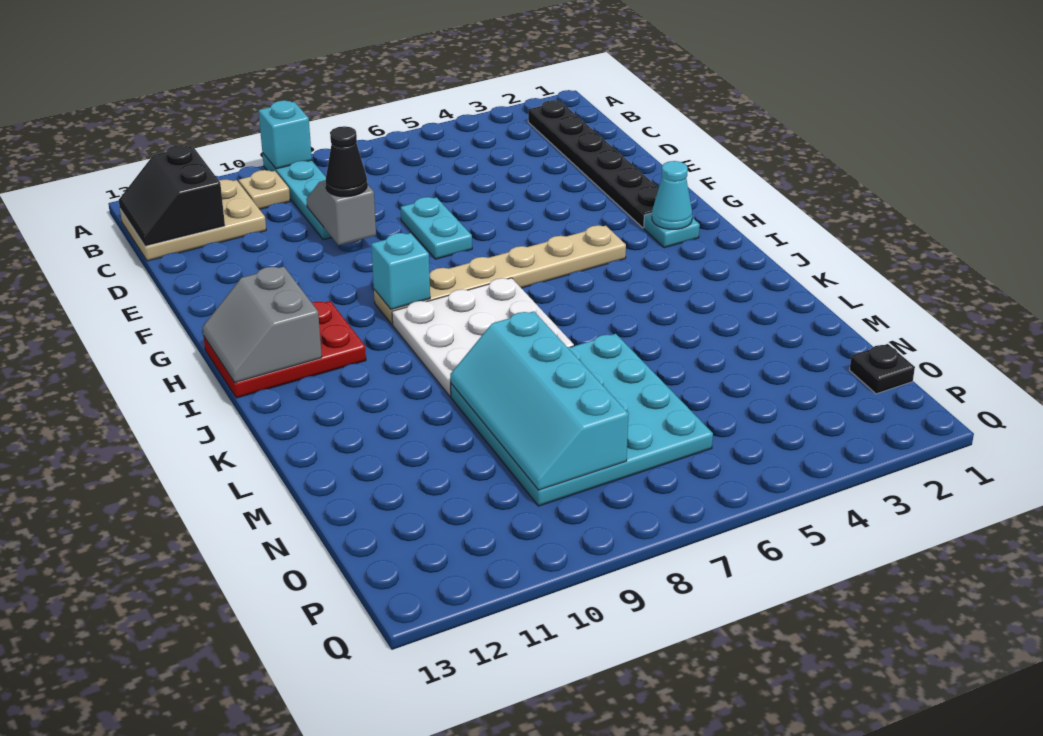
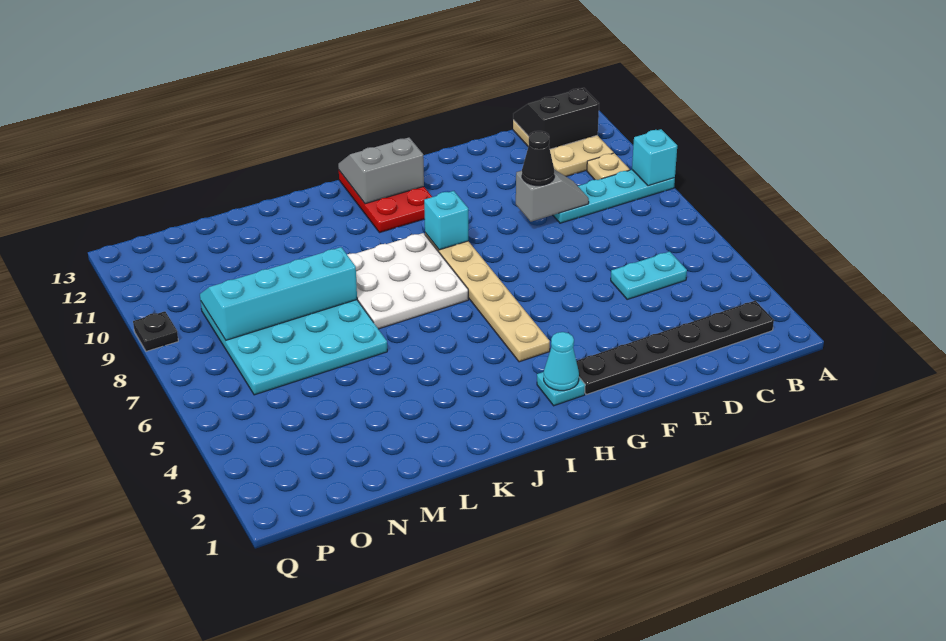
cyan 1x2 plate [401,197,472,259] -> cyan 1x2 plate moved to [611,252,687,299]
black 1x1 plate [850,344,915,394] -> black 1x1 plate moved to [133,311,178,351]

